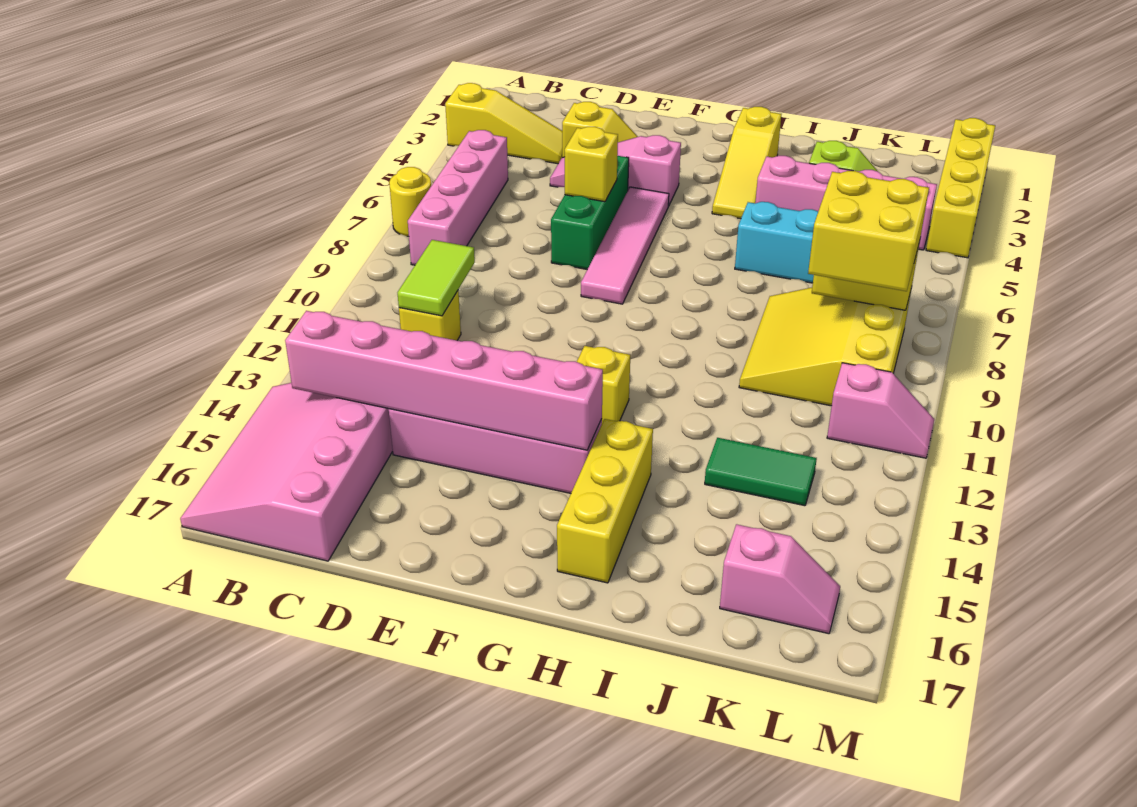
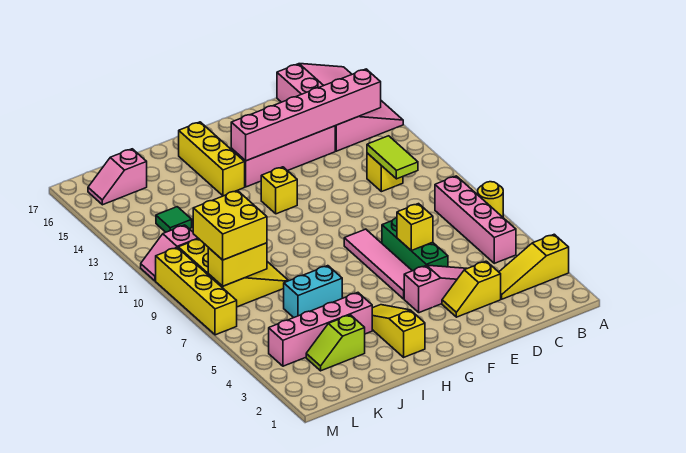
green 1x2 tile [705,438,817,506] -> green 1x1 tile [156,207,192,232]
yellow 1x4 brick [926,118,995,258] -> yellow 1x4 brick moved to [156,247,237,335]

